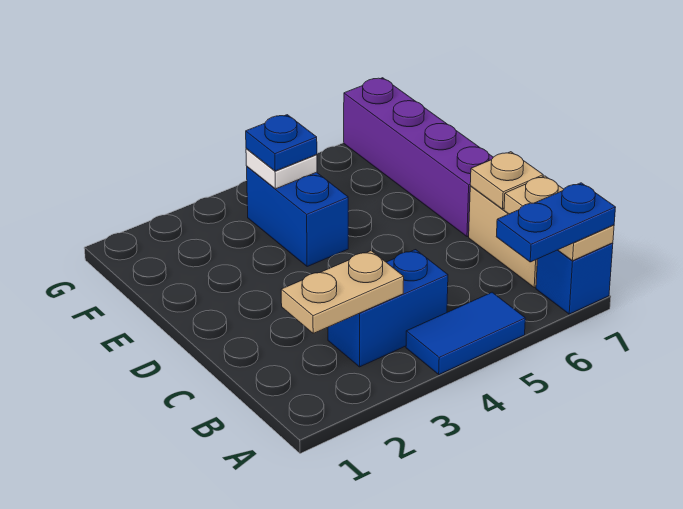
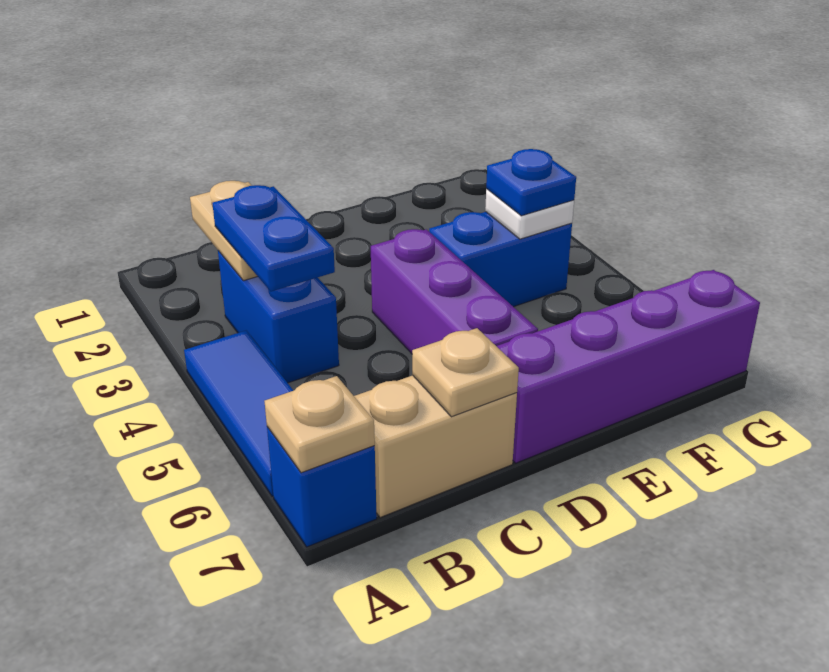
blue 1x2 tile [406,292,525,374] -> blue 1x3 tile [184,331,293,496]
blue 1x2 plate [496,183,616,262] -> blue 1x2 plate moved to [212,185,335,291]
tan 1x2 plate [504,176,614,261] -> tan 1x1 plate [264,376,375,473]
none -> purple 1x3 brick [371,229,538,354]

